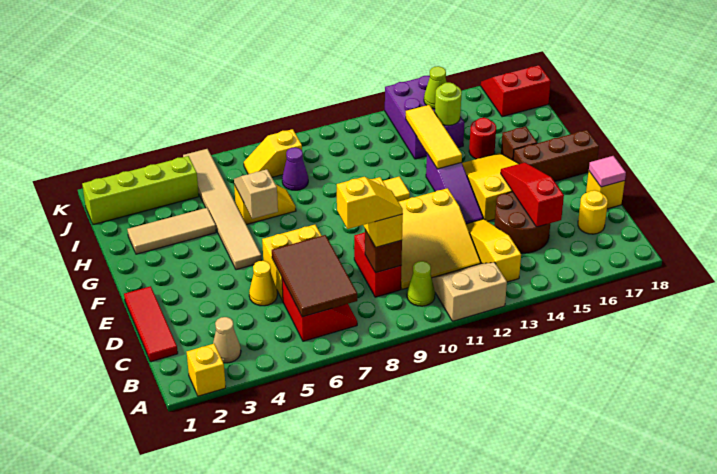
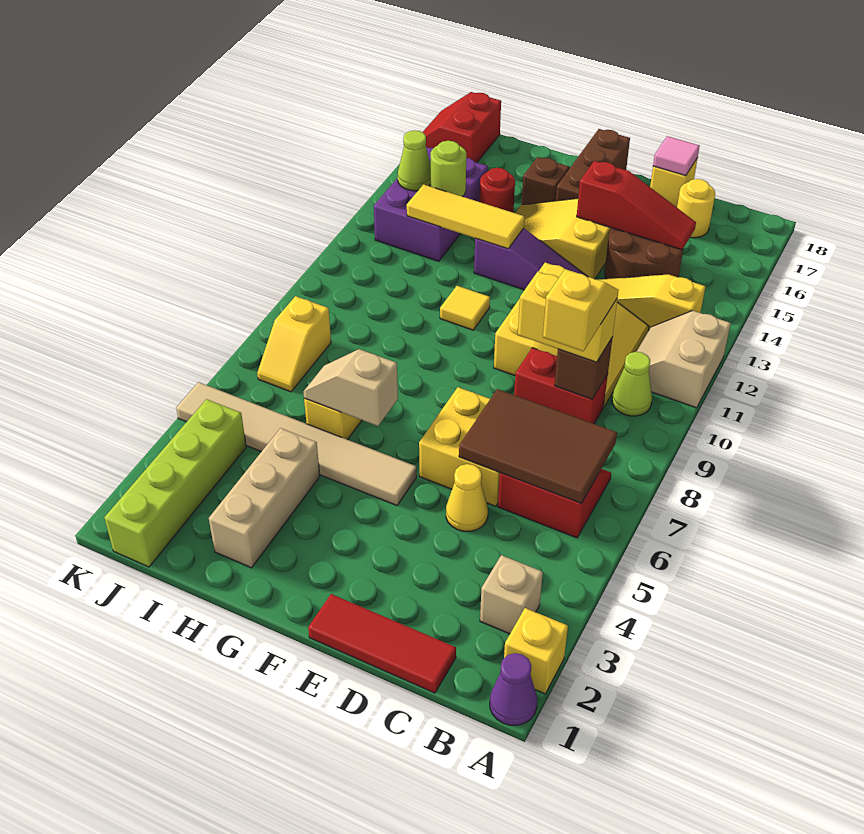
tan 1x1 cone [213,317,241,363] -> tan 1x1 brick [480,555,543,634]
red 1x3 slope [501,163,564,227] -> red 1x3 slope turned to [577,161,696,250]
tan 1x3 tile [127,208,216,254] -> tan 1x3 brick [209,428,320,568]
purple 1x1 cone [282,147,308,190] -> purple 1x1 cone moved to [490,653,537,725]
purple 2x3 brick [385,75,464,159] -> purple 2x3 brick turned to [374,147,488,261]

